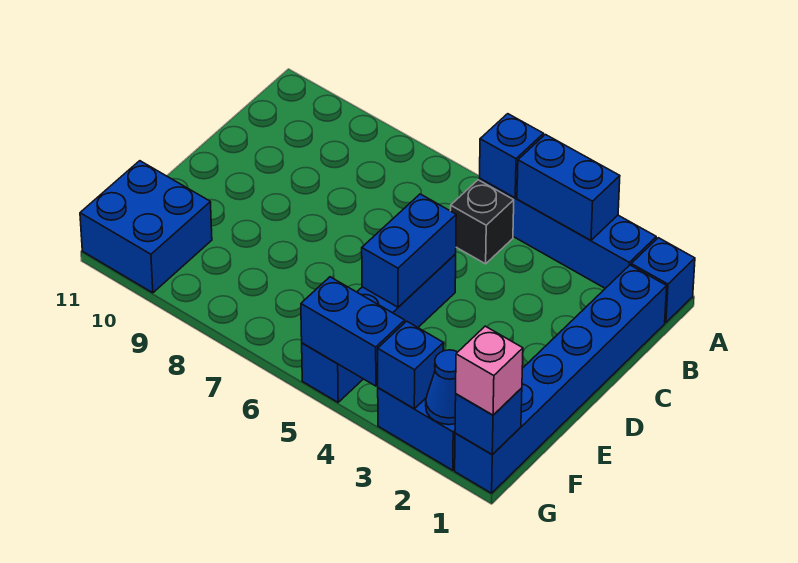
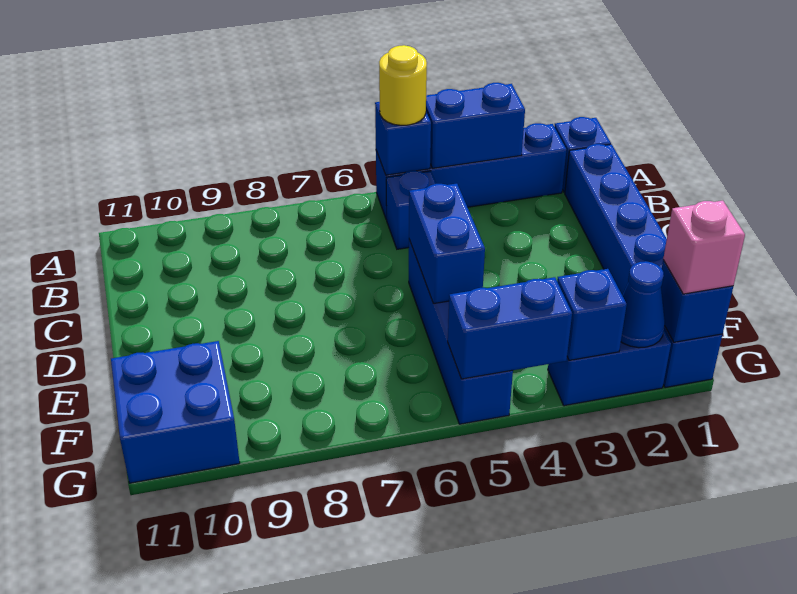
none -> yellow 1x1 round brick [379,45,427,125]
black 1x1 brick [450,180,514,264] -> blue 1x1 brick [386,171,436,249]

